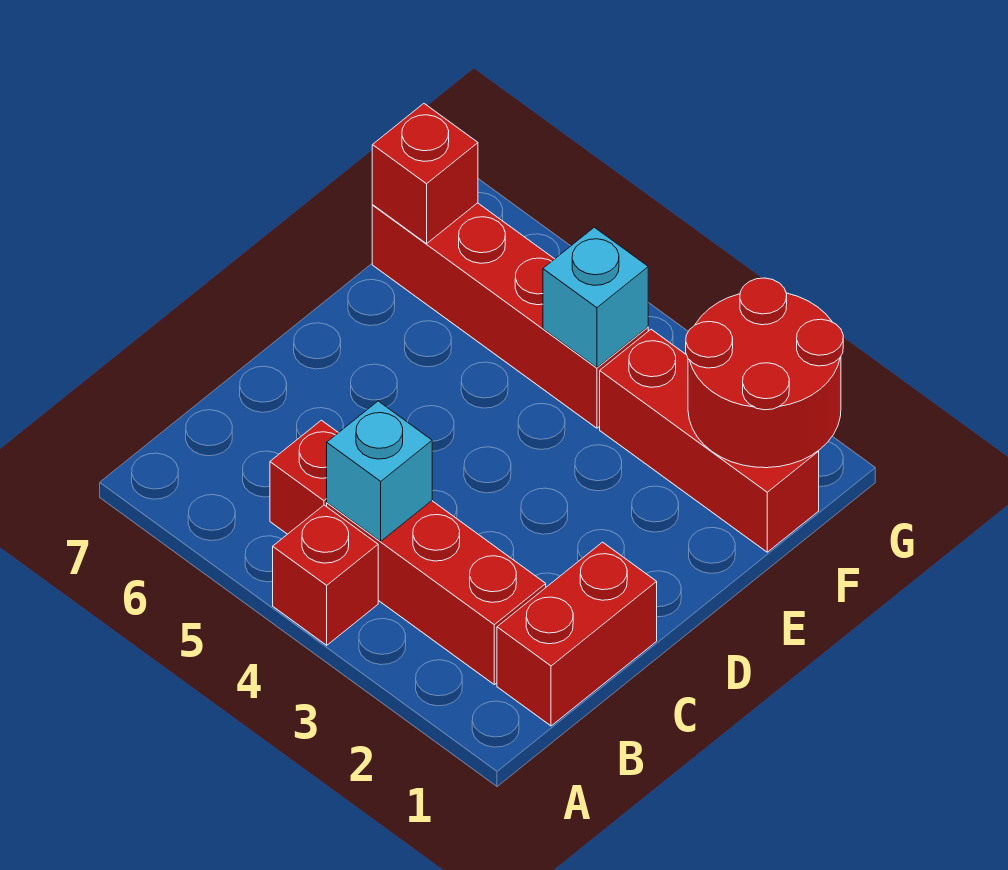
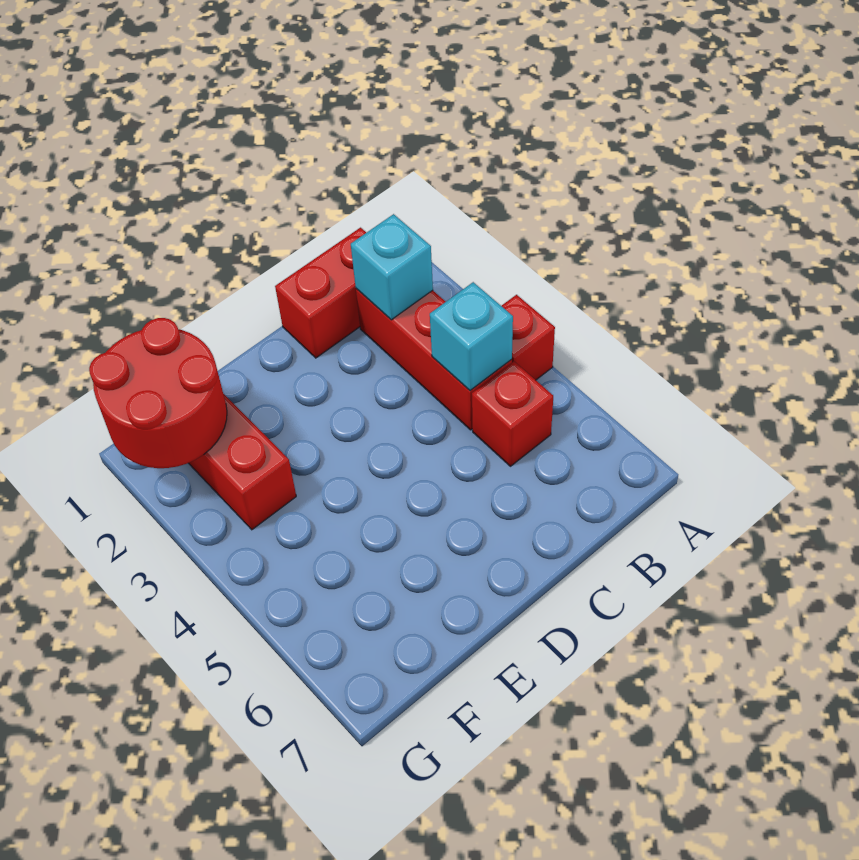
red 1x4 brick [372,203,648,428] -> none
cyan 1x1 brick [543,227,648,368] -> cyan 1x1 brick moved to [351,214,433,320]
red 1x1 brick [372,104,478,244] -> none

